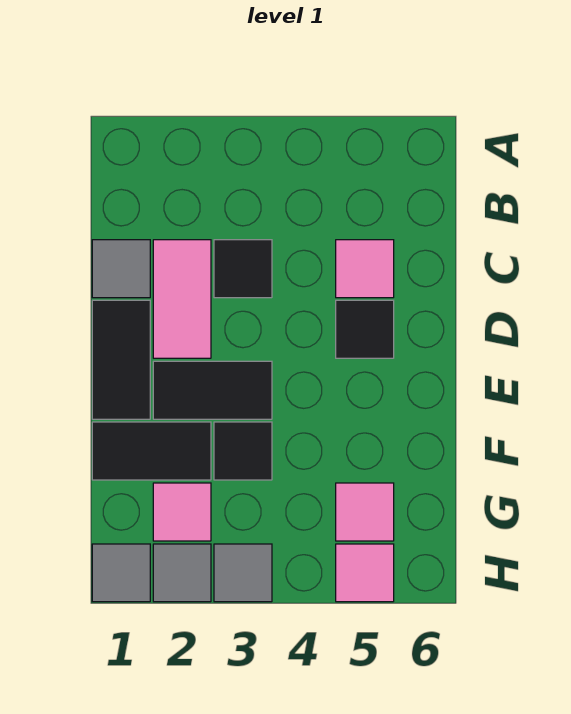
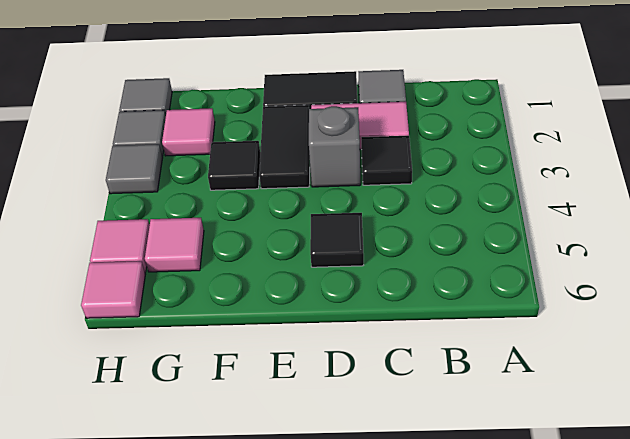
pink 1x1 tile [336,240,394,298] -> pink 1x1 tile moved to [81,261,146,318]
none -> grey 1x1 brick [309,106,360,187]
black 1x2 tile [92,422,211,480] -> none

